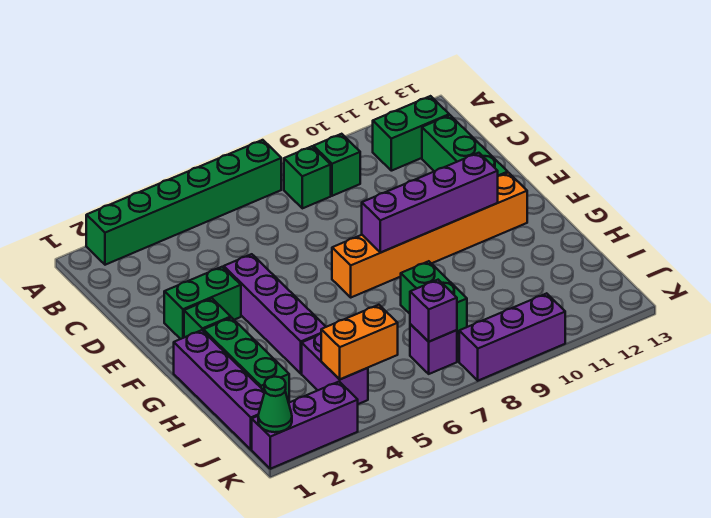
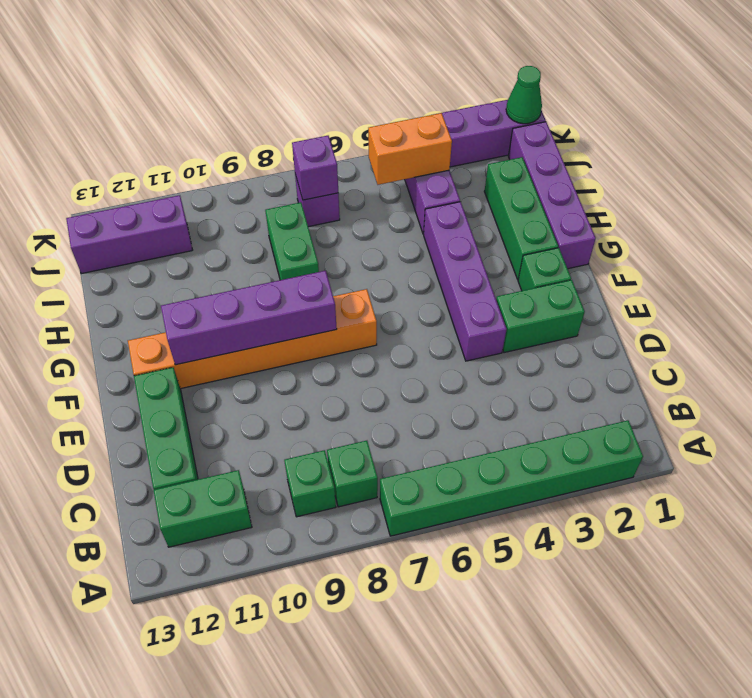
purple 1x3 brick [459,293,565,381] -> purple 1x3 brick moved to [66,195,192,274]

